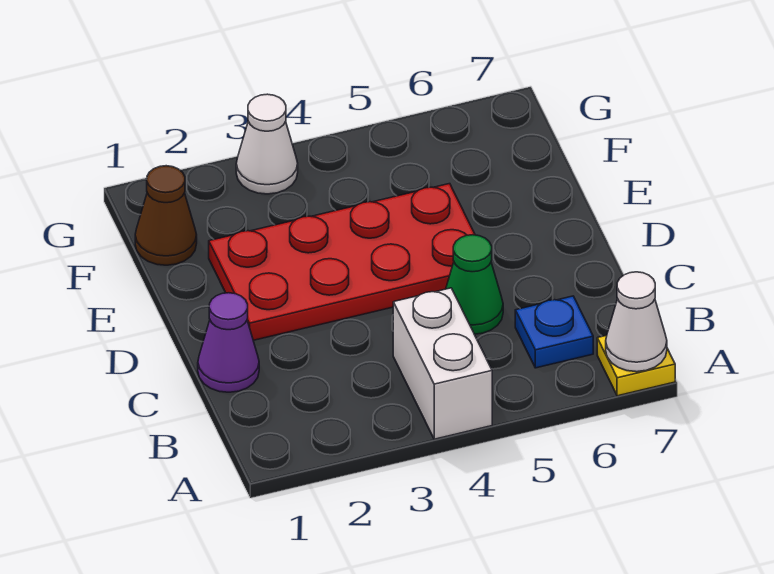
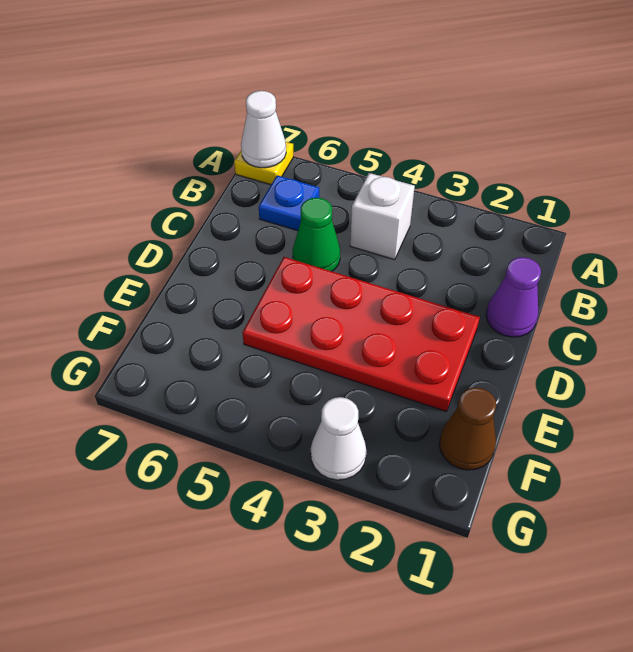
white 1x2 brick [393,288,492,439] -> white 1x1 brick [350,173,415,260]

